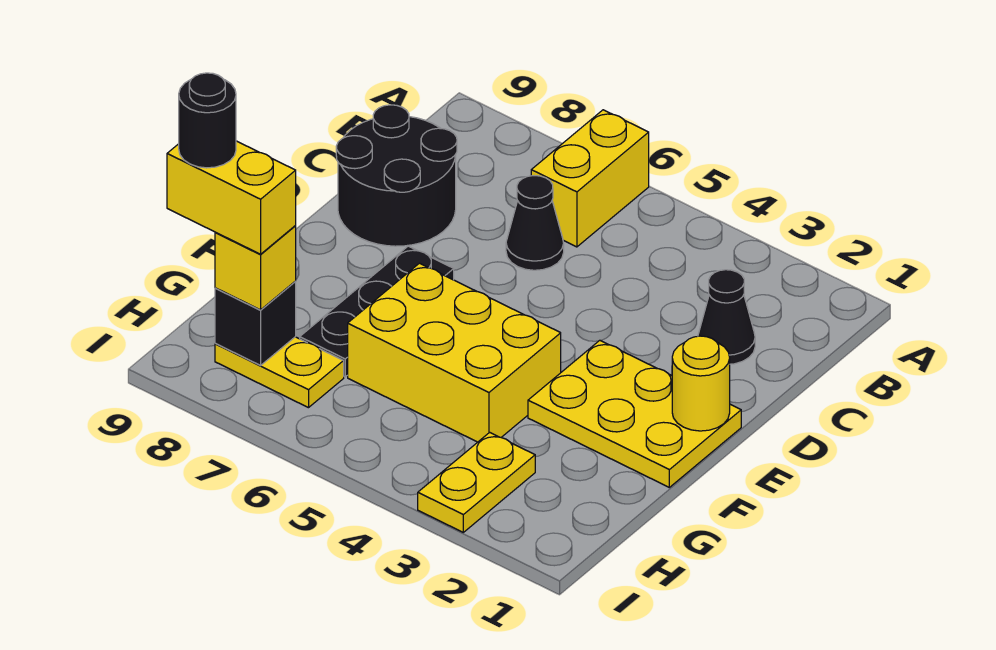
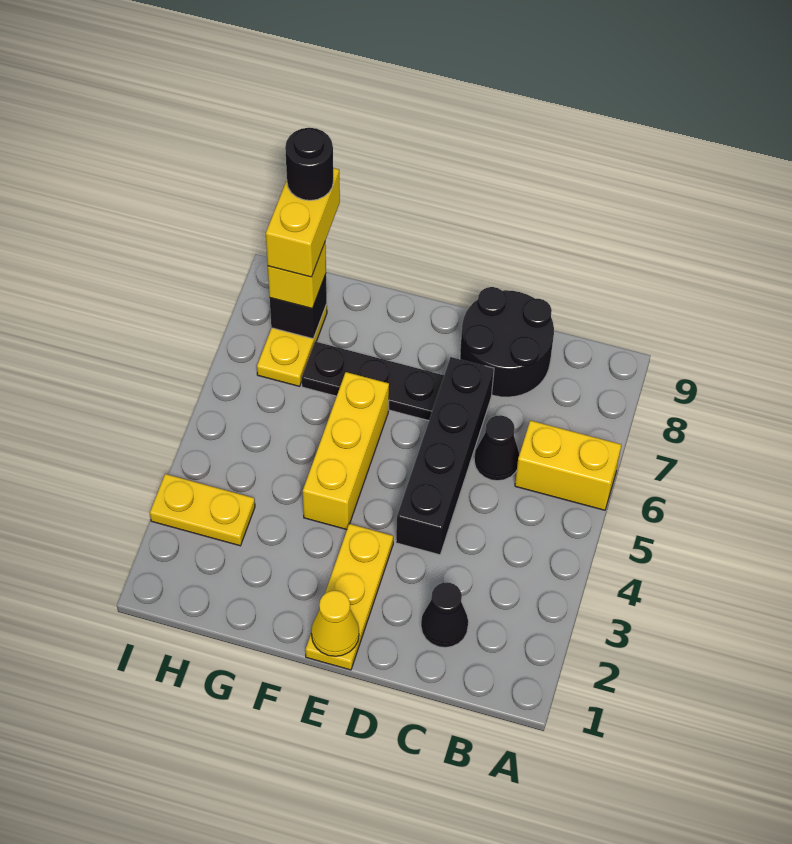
none -> black 1x4 brick [396,357,494,555]
yellow 2x3 plate [528,340,741,487] -> yellow 1x3 plate [305,524,393,670]
yellow 1x1 round brick [672,336,730,431] -> yellow 1x1 cone [311,590,359,656]
yellow 2x3 brick [348,263,561,442] -> yellow 1x3 brick [303,372,389,530]

